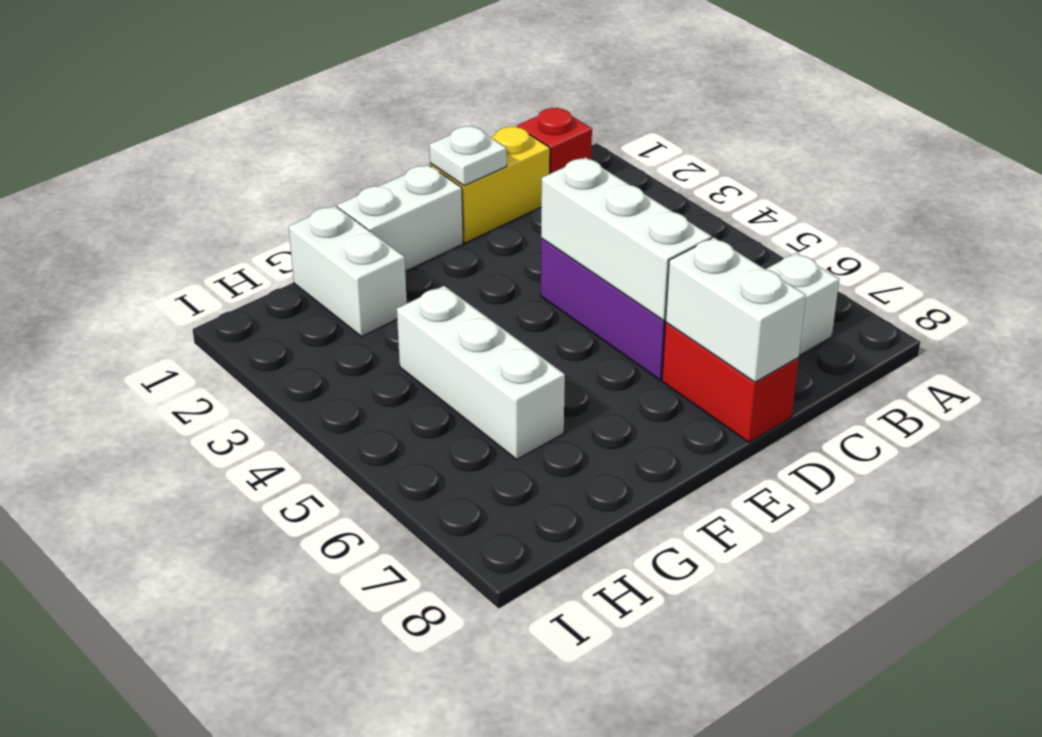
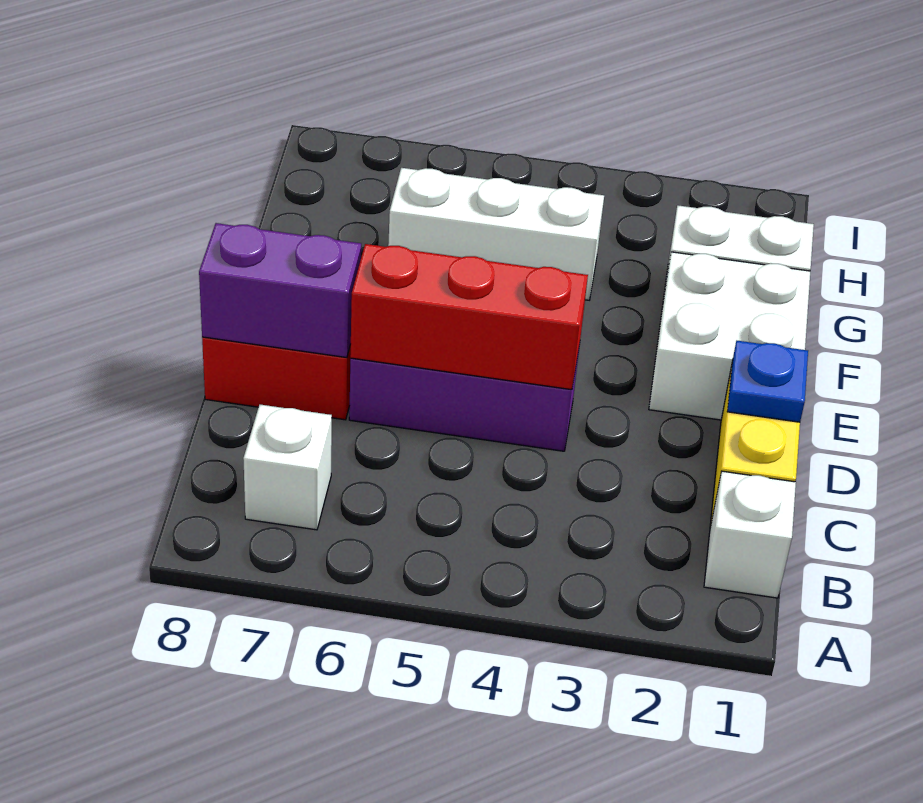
red 1x1 brick [518,108,592,174] -> white 1x1 brick [704,471,796,598]
white 1x1 plate [429,126,507,186] -> blue 1x1 plate [727,341,808,422]
white 1x3 brick [541,157,712,320] -> red 1x3 brick [350,244,588,390]
white 1x2 brick [666,237,806,382] -> purple 1x2 brick [199,223,361,358]
white 1x2 brick [337,165,463,271] -> white 2x2 brick [649,252,810,420]

